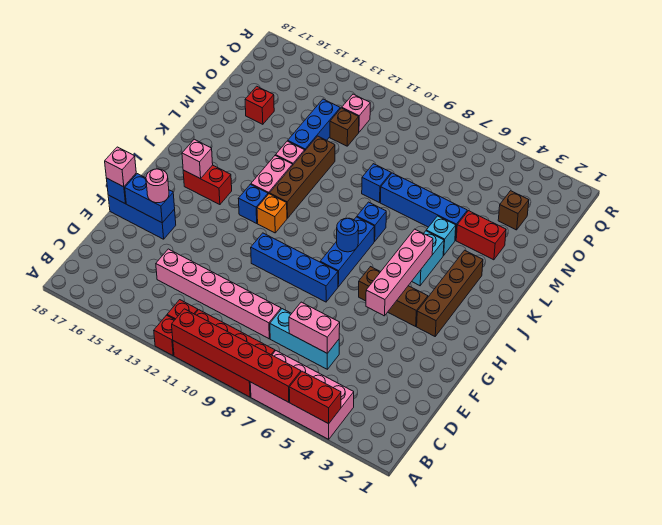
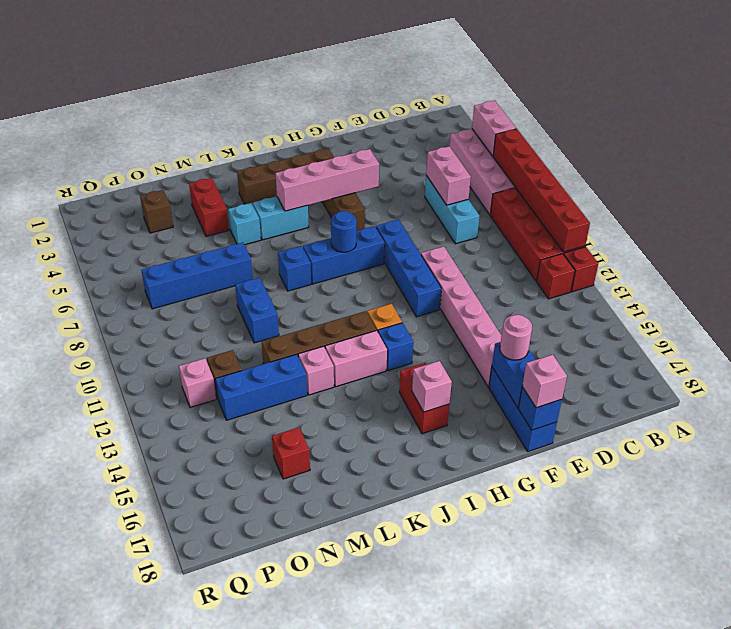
red 1x2 brick [289,371,341,424] -> pink 1x2 brick [472,101,516,156]
pink 1x6 brick [156,249,281,339] -> pink 1x6 brick moved to [421,246,502,387]
blue 1x4 brick [380,173,467,240] -> blue 1x4 brick turned to [141,242,253,309]
blue 1x1 brick [362,164,391,203] -> blue 1x2 brick [235,278,279,343]

